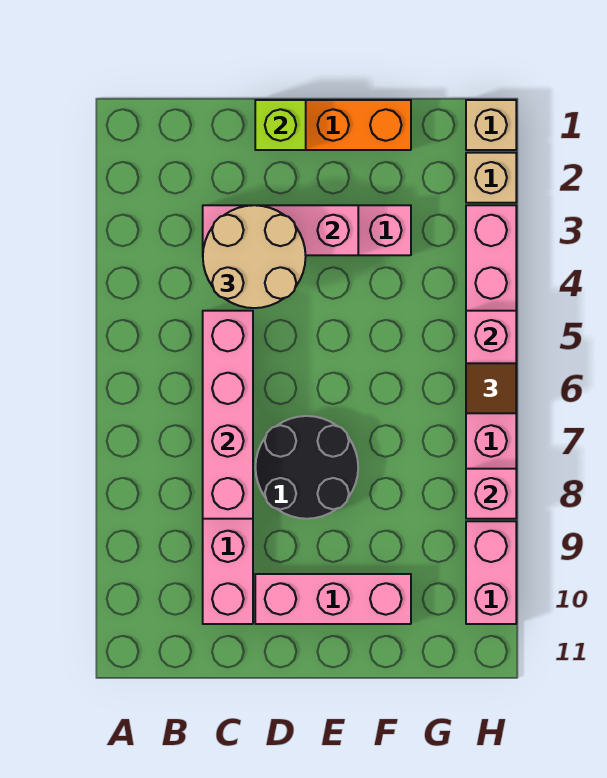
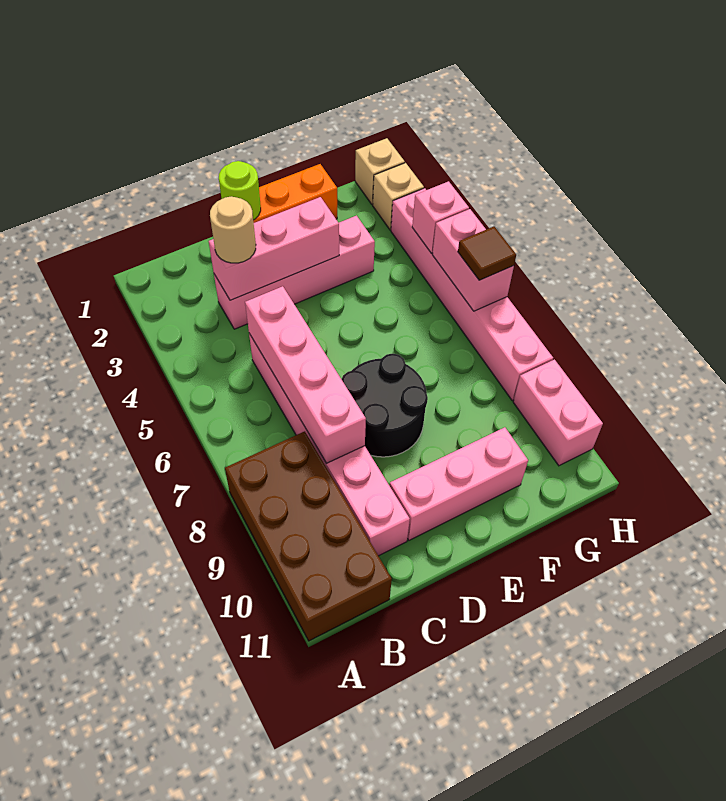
none -> brown 2x4 brick [225,431,392,641]
tan 2x2 round brick [203,205,306,308] -> tan 1x1 round brick [210,196,256,263]
lime 1x1 brick [255,100,306,150] -> lime 1x1 round brick [219,161,261,220]
pink 1x1 brick [466,469,516,519] -> pink 1x1 brick moved to [412,181,469,253]

